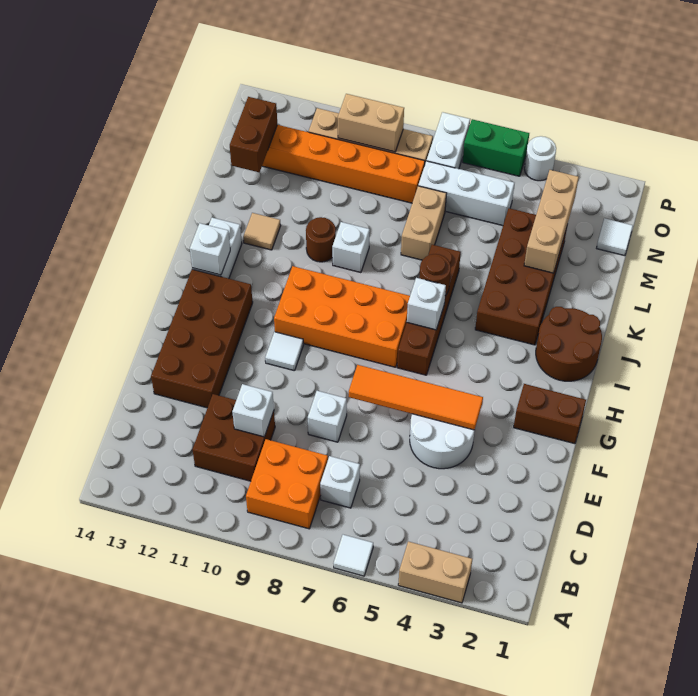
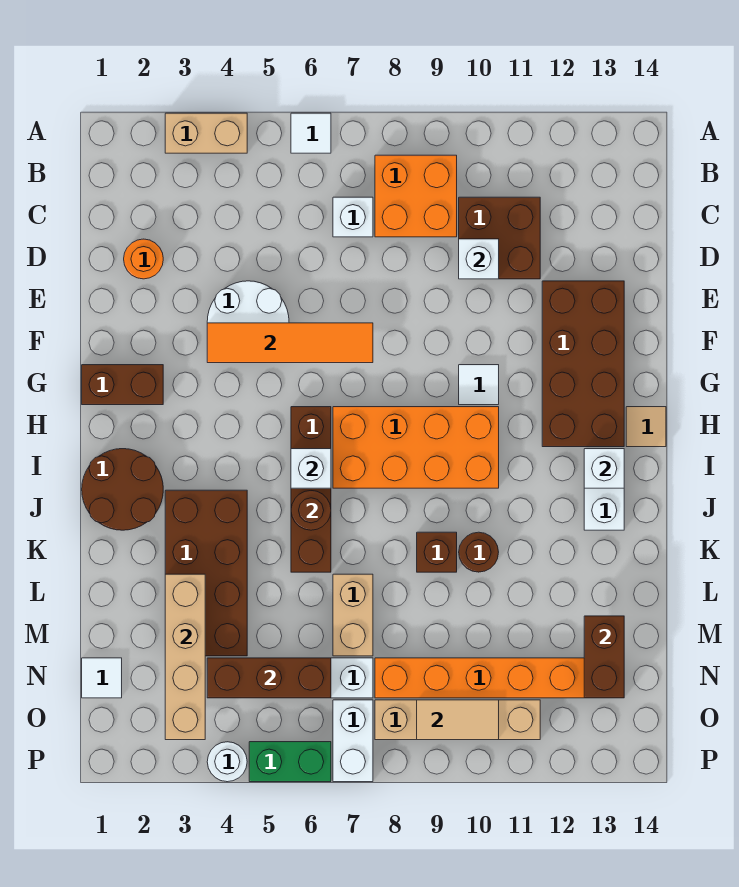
none -> orange 1x1 round brick [124,239,163,279]
white 1x1 brick [308,391,347,442] -> none
white 1x1 brick [332,222,370,273] -> brown 1x1 brick [417,532,457,572]
tan 1x1 tile [243,213,281,250] -> tan 1x1 tile moved to [626,407,666,447]
tan 1x3 brick [524,170,579,273] -> tan 1x4 brick [165,574,205,740]
none -> brown 1x3 brick [207,658,331,698]
tan 1x2 brick [338,94,404,152] -> tan 1x2 tile [417,700,499,740]

